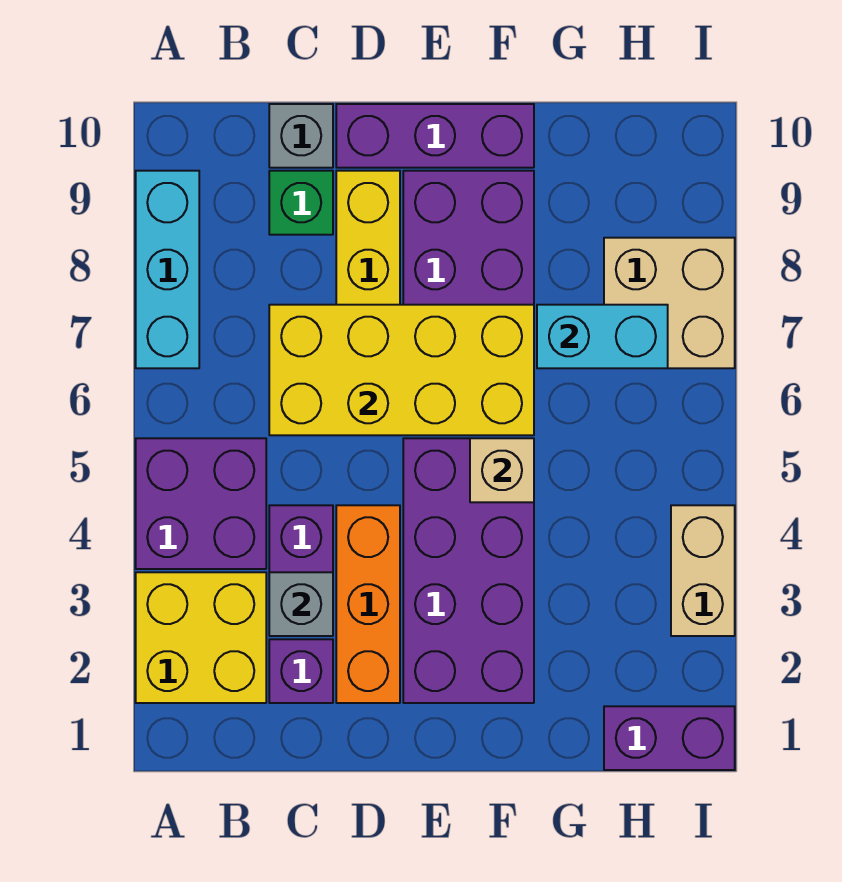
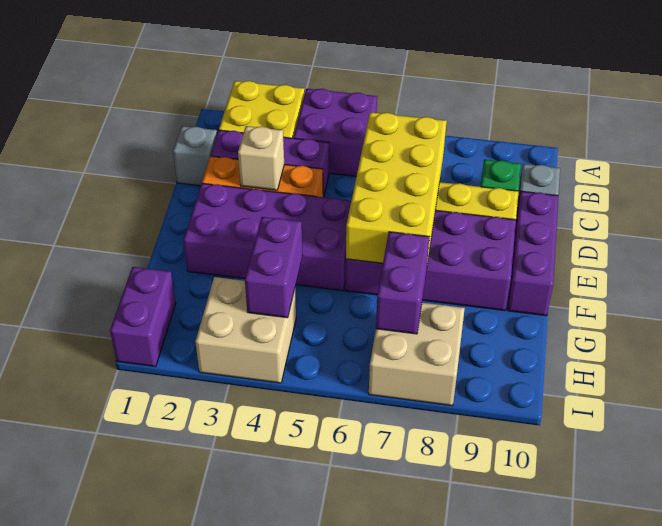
cyan 1x3 brick [136,171,199,368] -> none
grey 1x1 brick [269,572,333,636] -> grey 1x1 brick moved to [173,126,217,186]
tan 1x1 brick [470,438,534,502] -> tan 1x1 brick moved to [238,126,284,190]
none -> purple 1x2 brick [245,217,302,318]
cyan 1x2 brick [537,305,668,368] -> purple 1x2 brick [376,232,430,334]
tan 1x2 brick [671,505,735,636] -> tan 2x2 brick [195,277,296,383]

